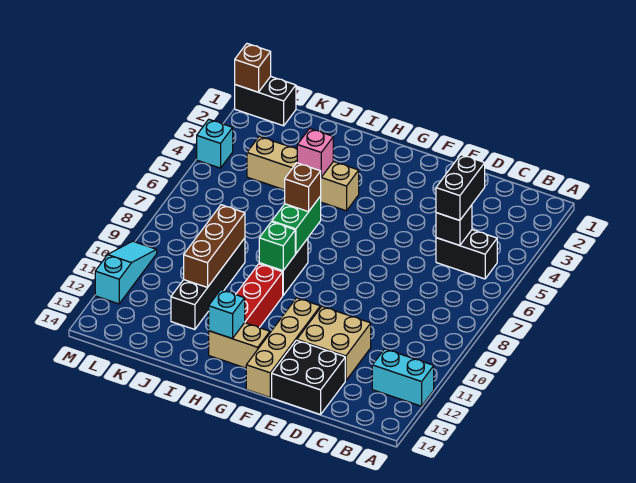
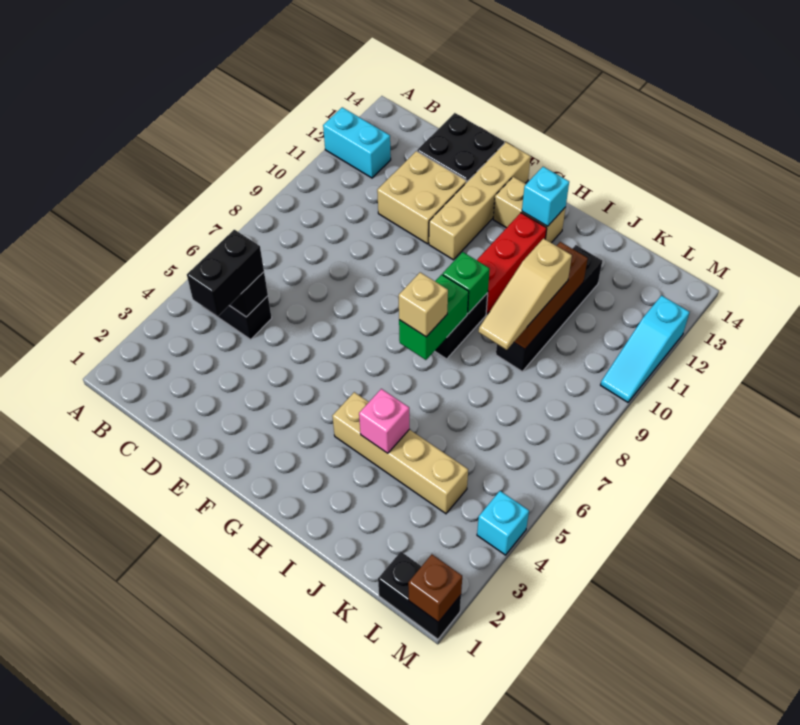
brown 1x1 brick [285,163,321,212] -> tan 1x1 brick [399,272,448,337]
none -> tan 1x3 slope [479,238,572,350]

